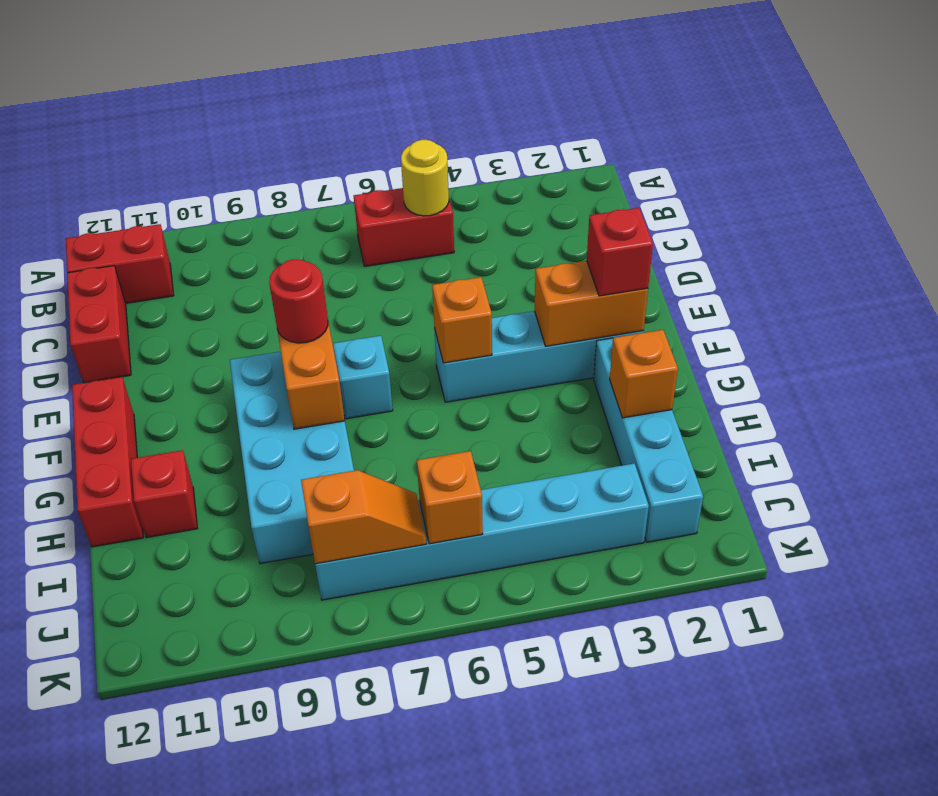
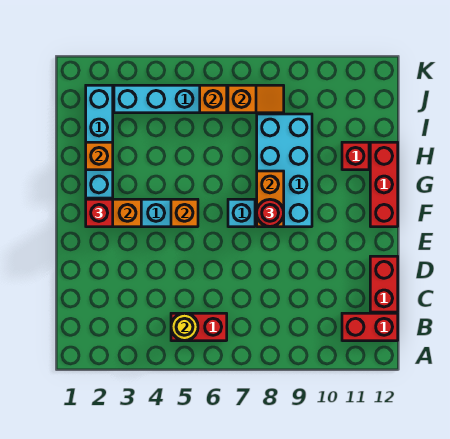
orange 1x2 slope [301,470,426,564] -> orange 1x2 slope turned to [228,85,284,113]

